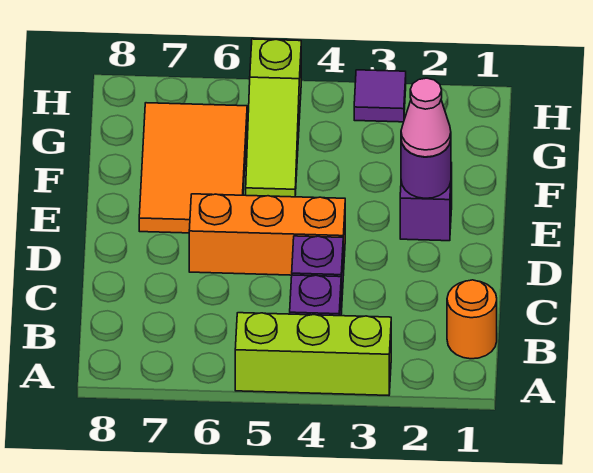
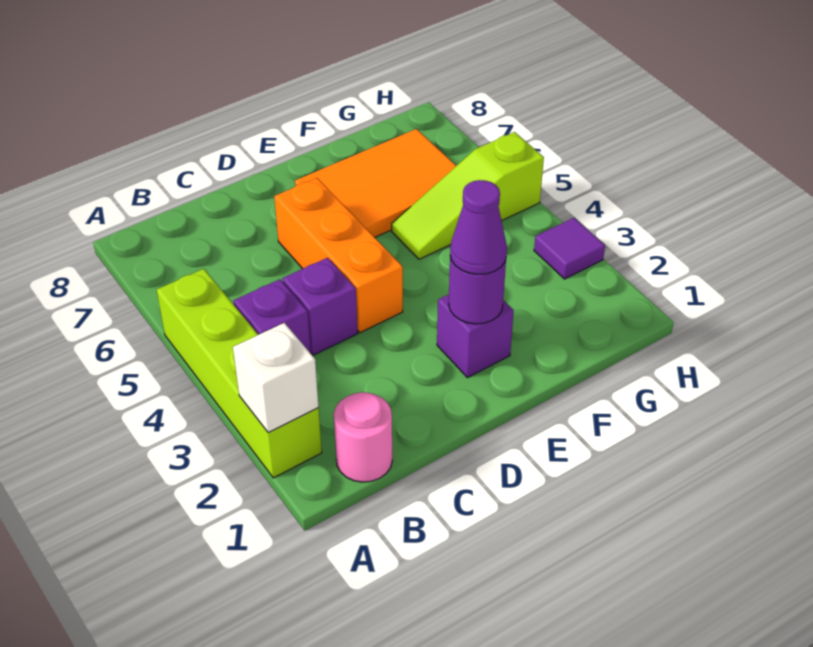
none -> white 1x1 brick [233,323,319,433]
lime 1x3 brick [235,313,391,395] -> lime 1x4 brick [157,269,322,478]
orange 1x1 round brick [447,280,497,359] -> pink 1x1 round brick [334,392,392,482]
pink 1x1 cone [401,78,451,157] -> purple 1x1 cone [450,180,507,274]

